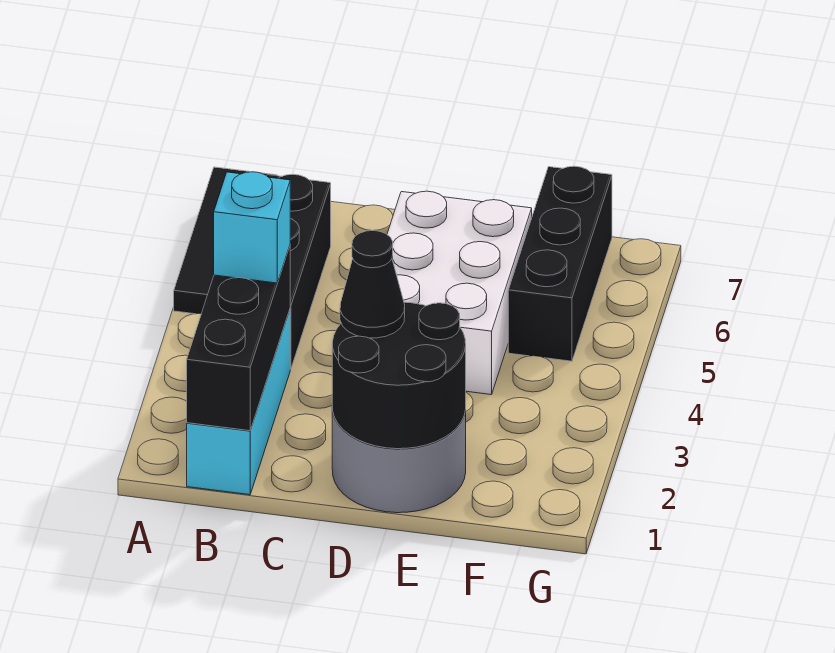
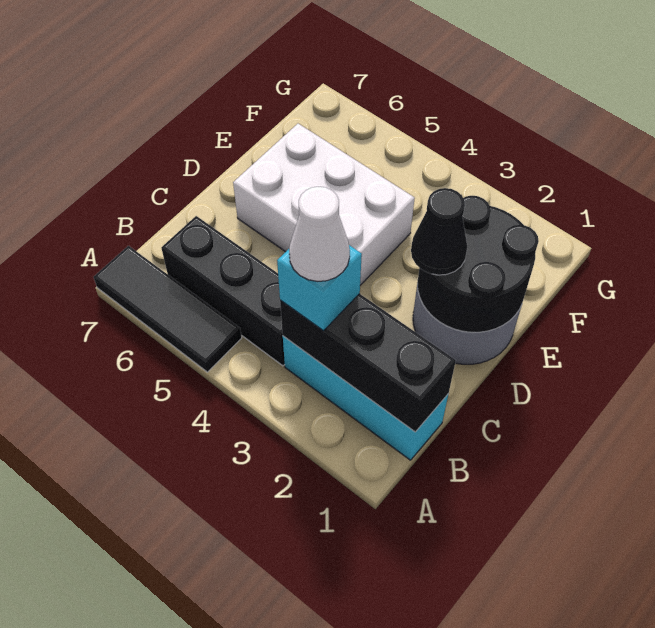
none -> white 1x1 cone [289,187,350,281]
black 1x3 brick [508,166,612,361] -> none

